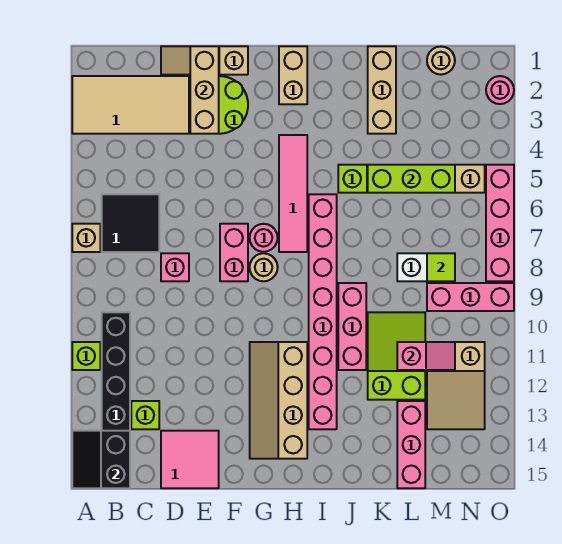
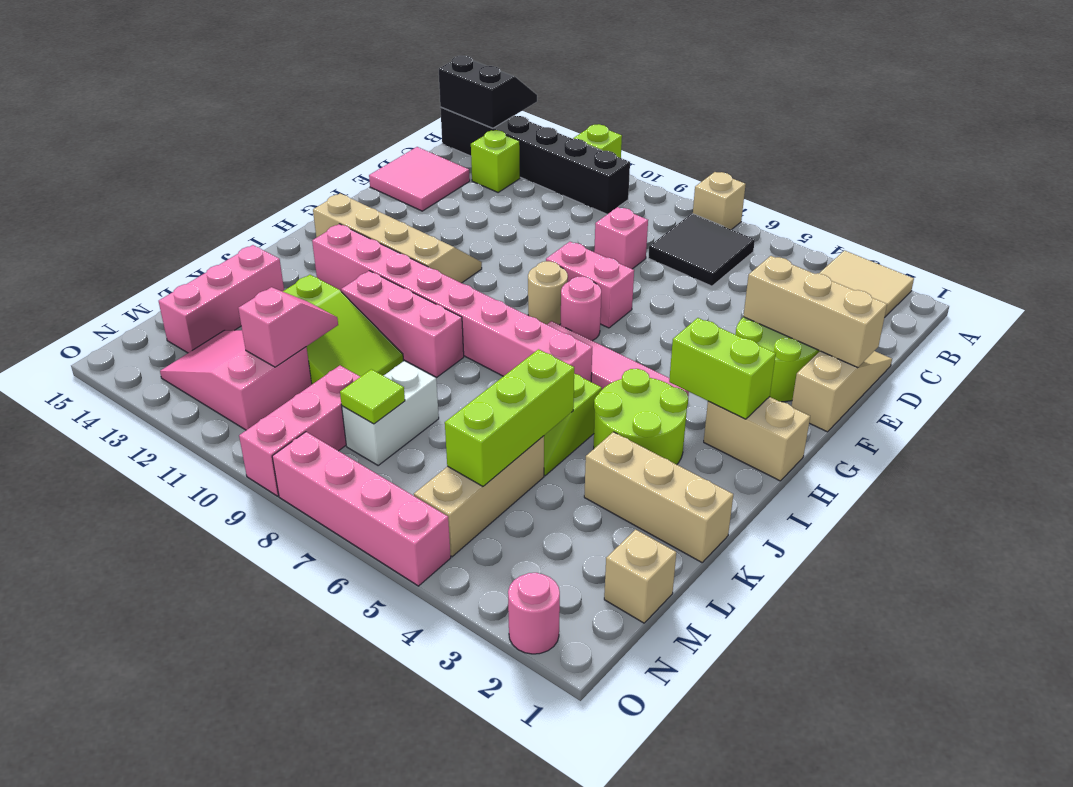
none -> lime 1x2 brick [669,318,776,419]
none -> lime 2x2 round brick [594,369,688,465]
pink 1x2 slope [397,342,455,370] -> pink 1x2 slope turned to [238,287,338,367]
pink 1x3 brick [397,401,425,488] -> pink 1x3 brick turned to [159,245,284,353]
tan 1x1 round brick [427,47,455,75] -> tan 1x1 brick [604,529,676,623]
tan 2x3 slope [427,342,485,429] -> pink 2x3 slope [160,330,312,430]

